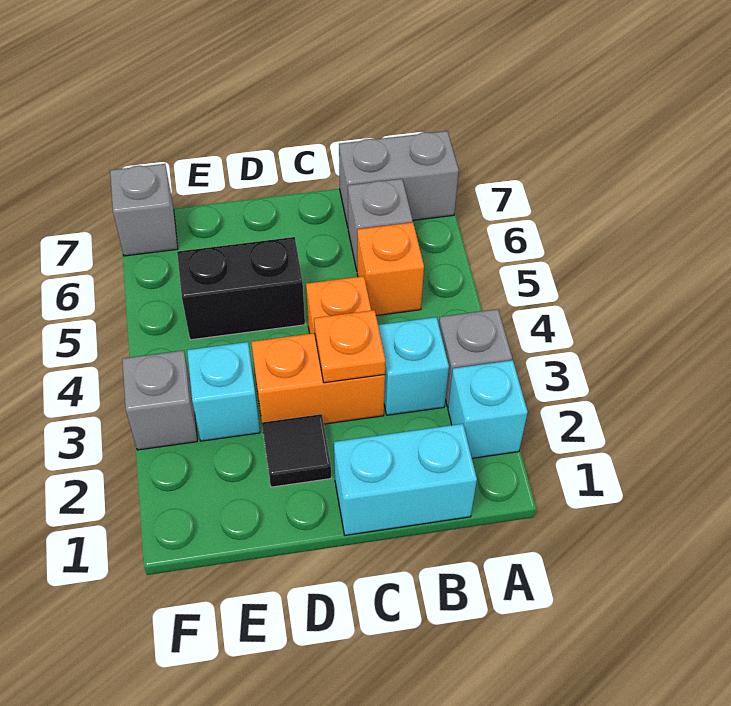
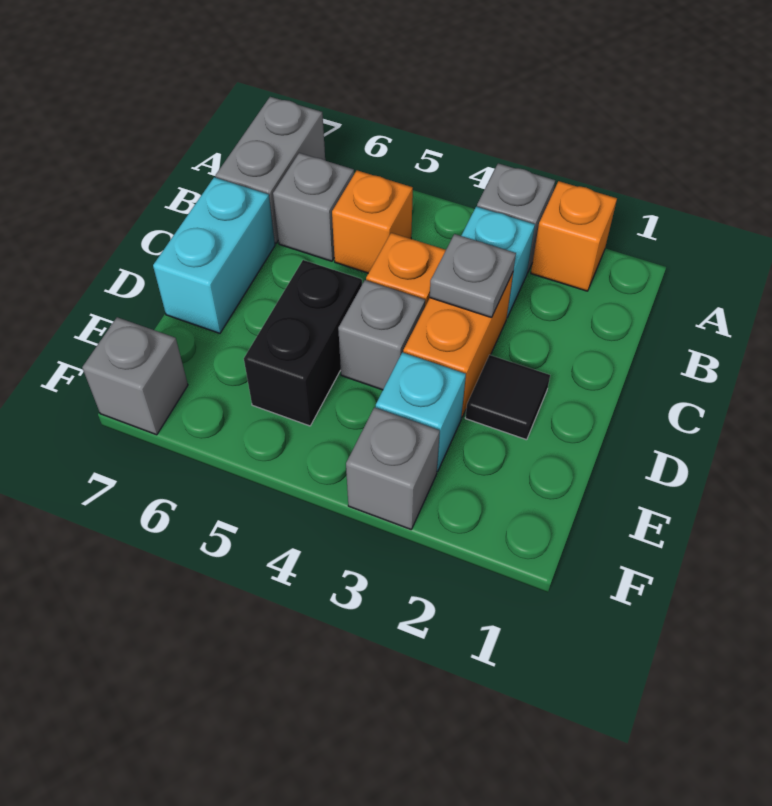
cyan 1x1 brick [448,360,528,458] -> orange 1x1 brick [531,181,617,291]
cyan 1x2 brick [334,424,477,535] -> cyan 1x2 brick moved to [153,177,275,333]
orange 1x1 plate [314,310,386,383] -> grey 1x1 plate [430,234,516,318]
none -> grey 1x1 brick [338,280,425,390]

